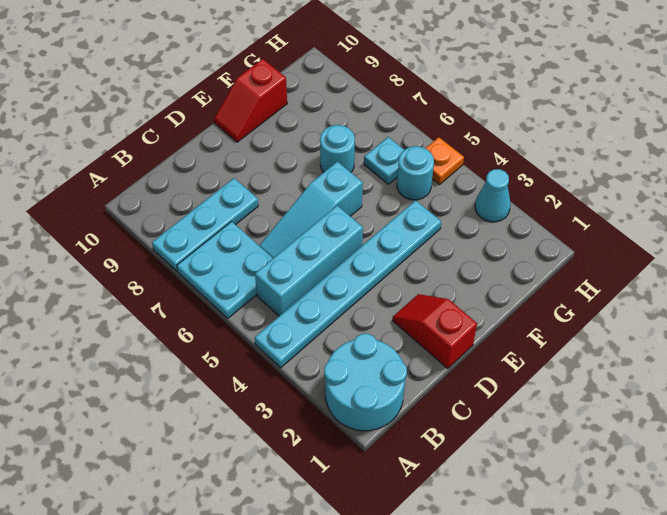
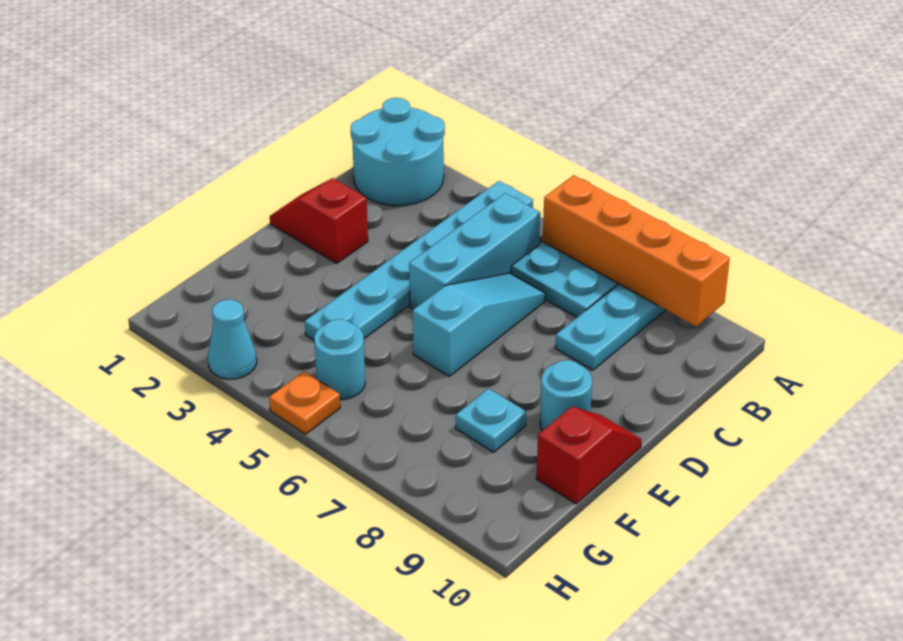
none -> orange 1x4 brick [543,175,730,326]
red 1x2 slope [392,294,477,369] -> red 1x2 slope turned to [270,178,368,263]
cyan 1x1 round brick [320,125,355,172] -> cyan 1x1 round brick moved to [540,360,592,431]
cyan 1x1 plate [364,137,404,184] -> cyan 1x1 plate moved to [456,389,526,452]

